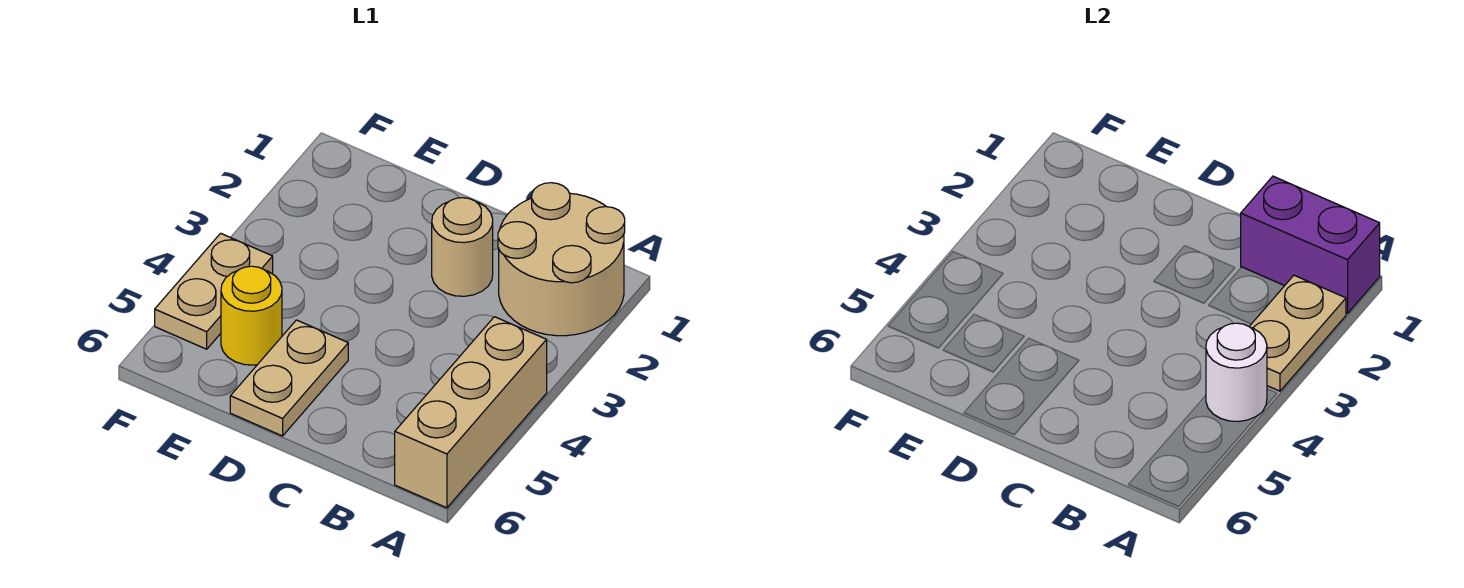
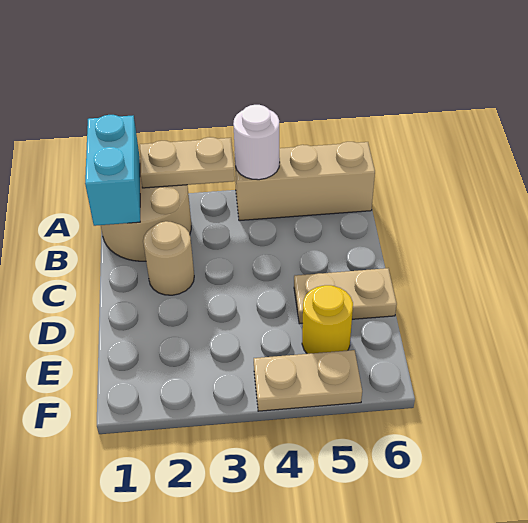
purple 1x2 brick [1241,176,1380,313] -> cyan 1x2 brick [85,115,140,226]

